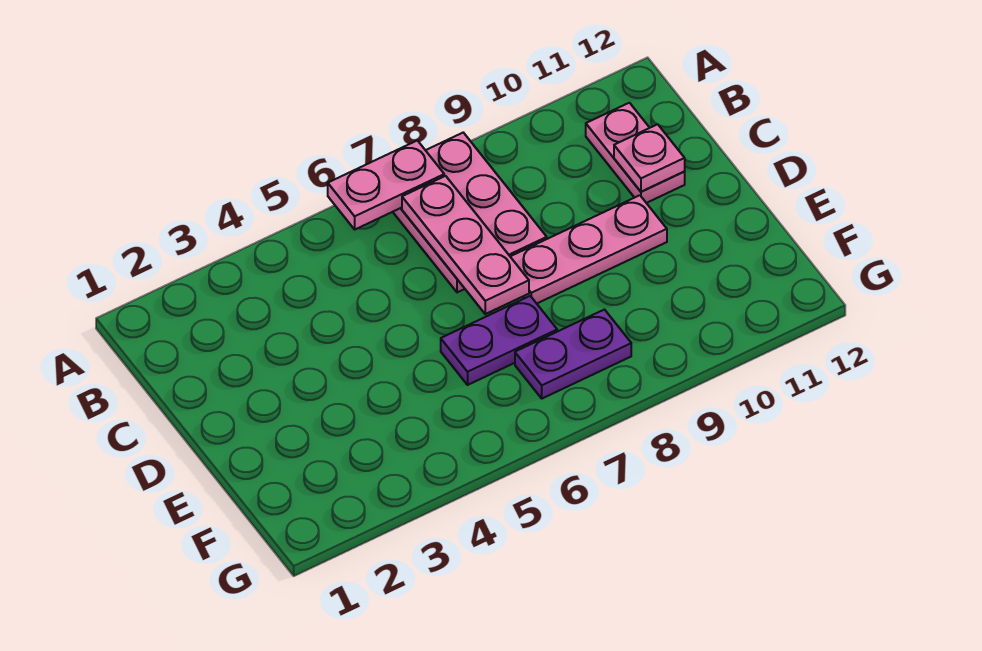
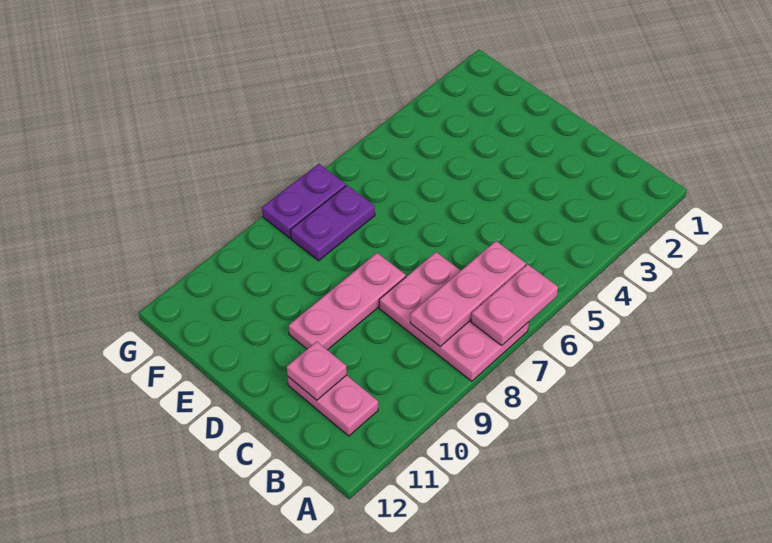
pink 1x3 plate [402,176,529,314] -> pink 1x3 plate turned to [410,241,526,346]
purple 1x2 plate [441,296,557,385] -> purple 1x2 plate moved to [262,164,346,238]

